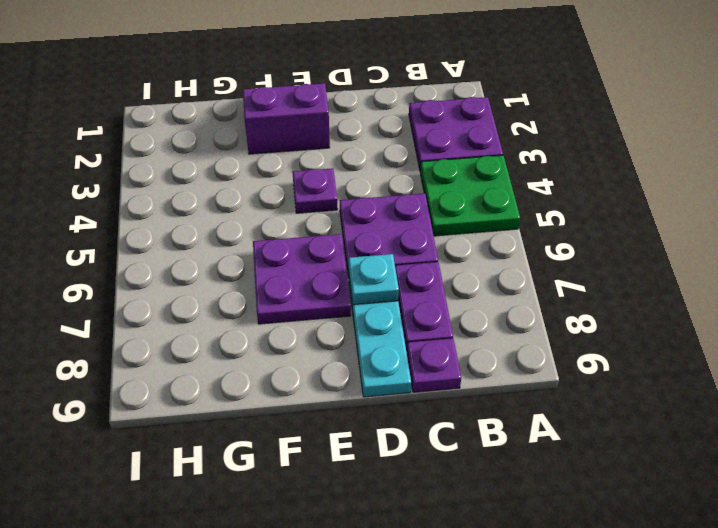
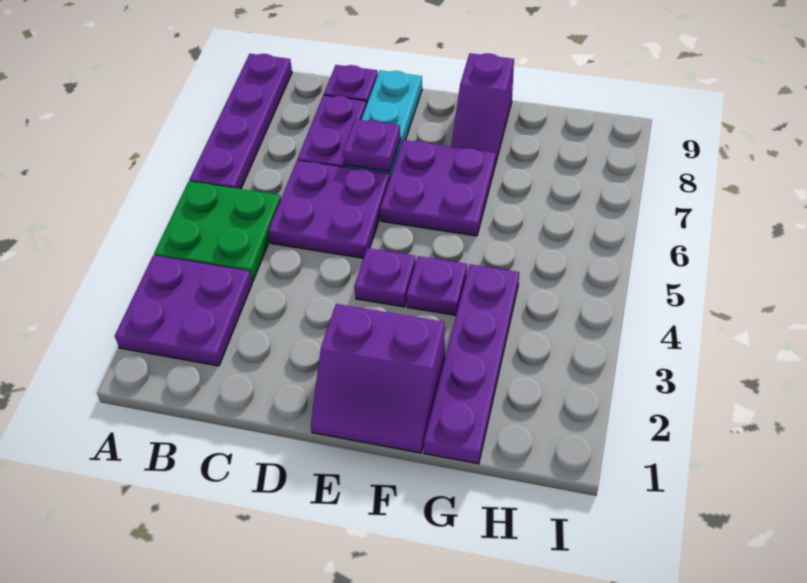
none -> purple 1x4 plate [189,54,292,189]
cyan 1x1 plate [348,254,399,305] -> purple 1x1 plate [343,119,401,172]
none -> purple 1x1 plate [406,256,467,315]
none -> purple 1x2 slope [451,53,514,164]
none -> purple 1x4 plate [424,264,519,464]

